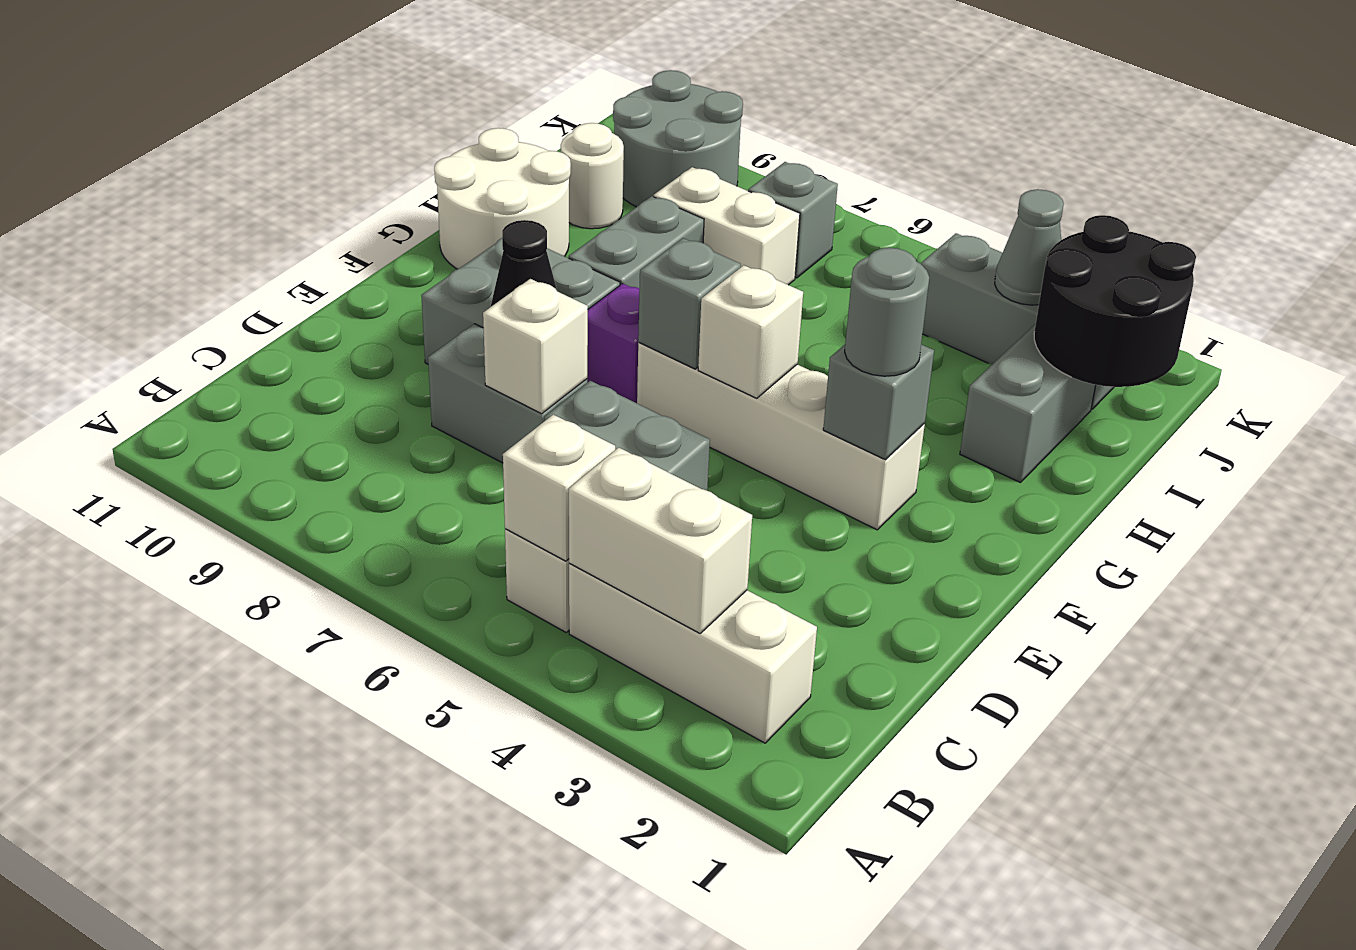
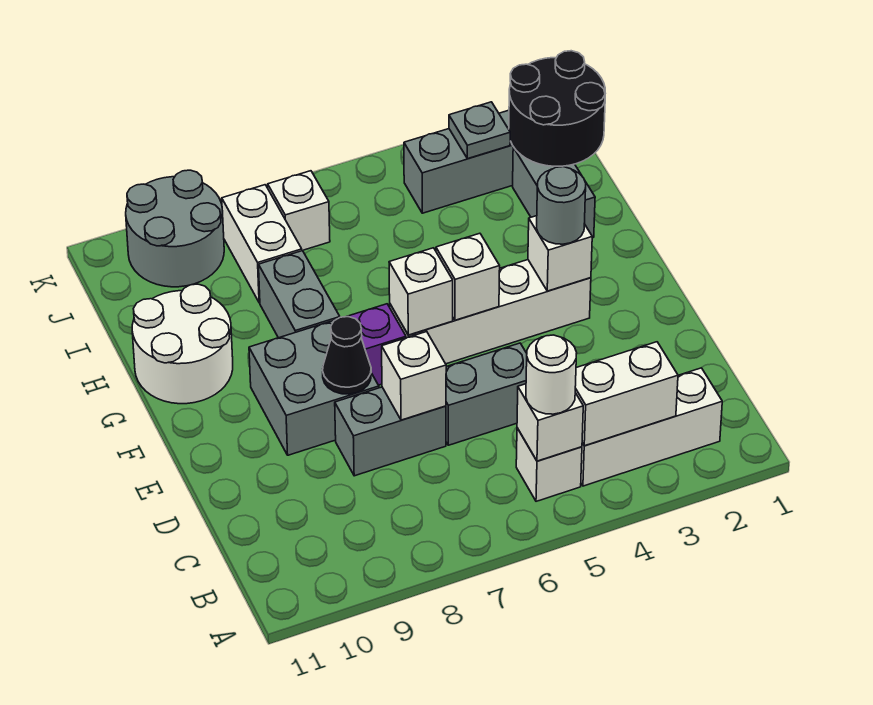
grey 1x1 brick [823,344,934,460] -> white 1x1 brick [528,216,592,291]
grey 1x1 brick [638,238,741,369] -> white 1x1 brick [389,248,453,335]
white 1x2 brick [654,167,800,285] -> white 1x2 brick turned to [222,185,302,303]
white 1x1 round brick [561,123,624,229] -> white 1x1 round brick moved to [526,335,577,414]
grey 1x1 cone [995,189,1064,305] -> grey 1x1 plate [449,102,510,159]
grey 1x1 brick [748,162,838,278] -> white 1x1 brick [268,171,330,251]

